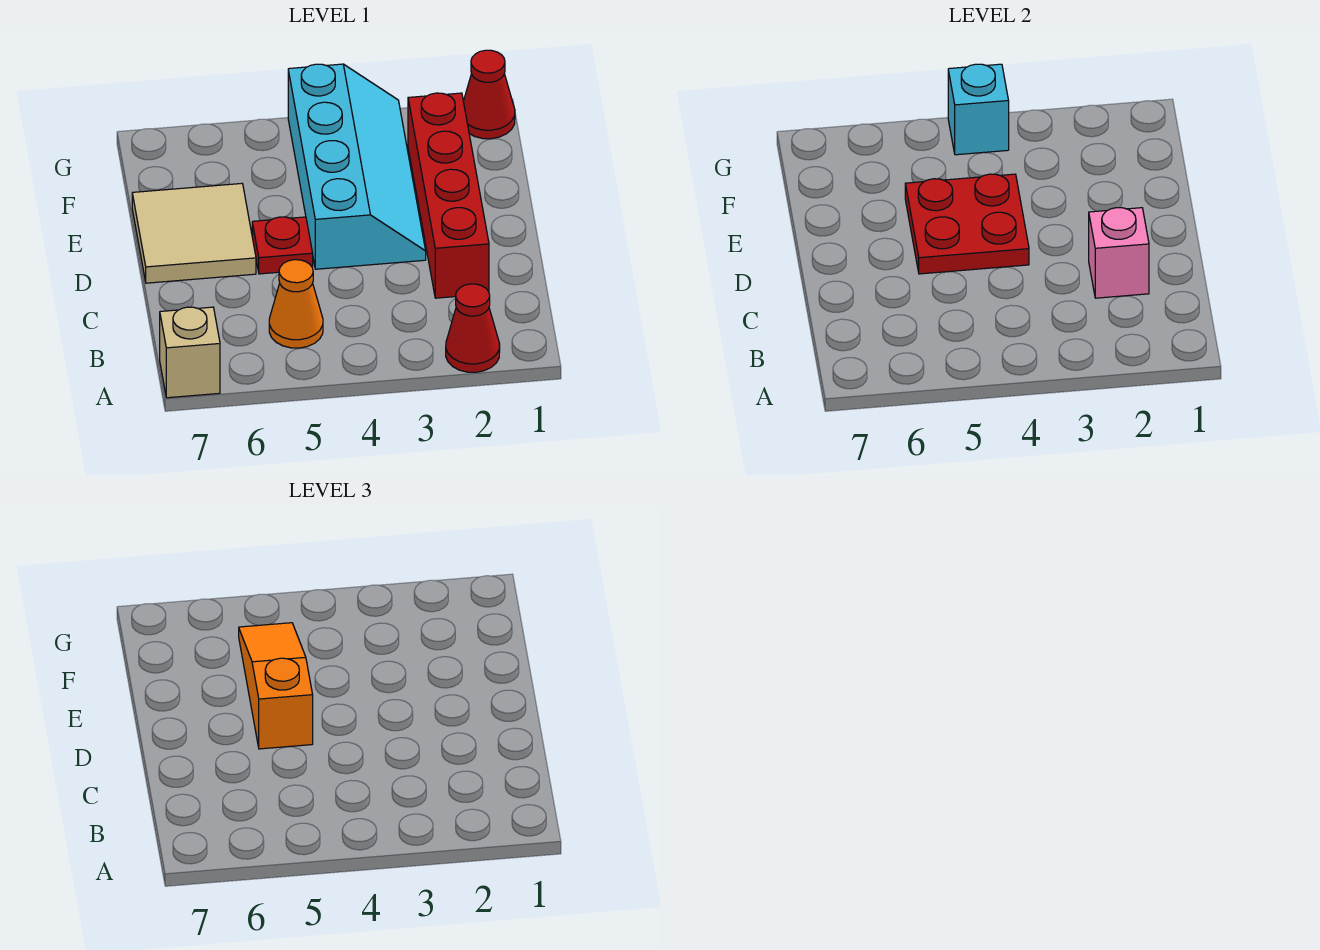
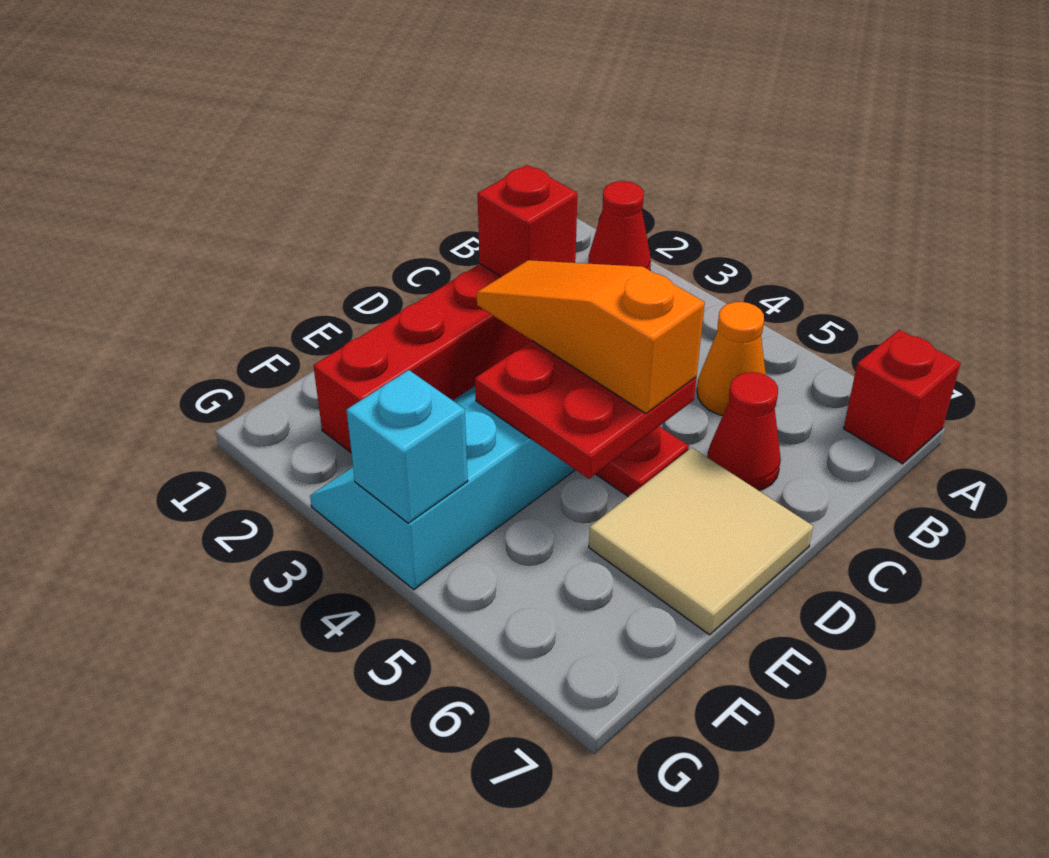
tan 1x1 brick [160,307,220,398] -> red 1x1 brick [844,330,961,464]
pink 1x1 brick [1089,208,1149,298] -> red 1x1 brick [478,165,577,277]
orange 1x3 slope [239,623,313,749] -> orange 1x3 slope turned to [477,260,705,414]
red 1x1 cone [463,50,515,139] -> red 1x1 cone moved to [707,372,781,490]

